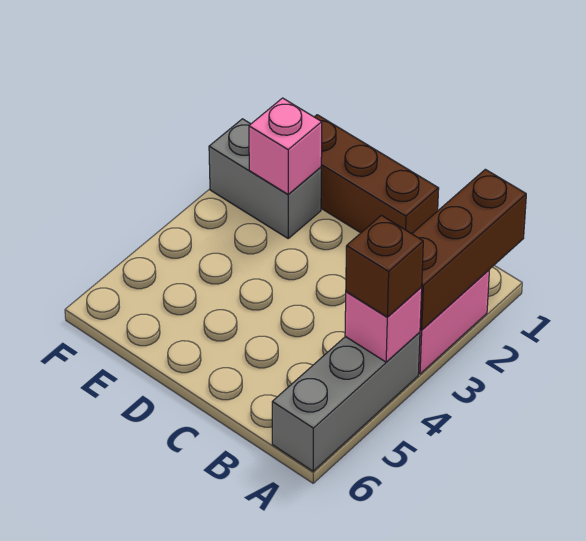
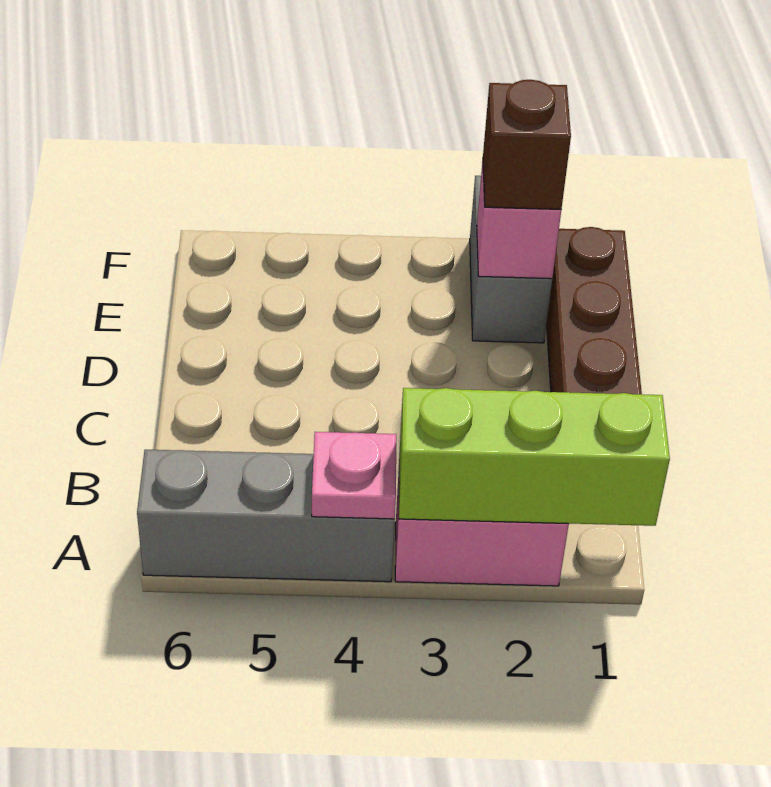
brown 1x3 brick [412,169,526,330] -> lime 1x3 brick [399,388,670,526]
pink 1x1 brick [345,287,422,362] -> pink 1x1 plate [312,432,396,519]
brown 1x1 brick [346,215,423,317] -> brown 1x1 brick moved to [483,80,571,209]

